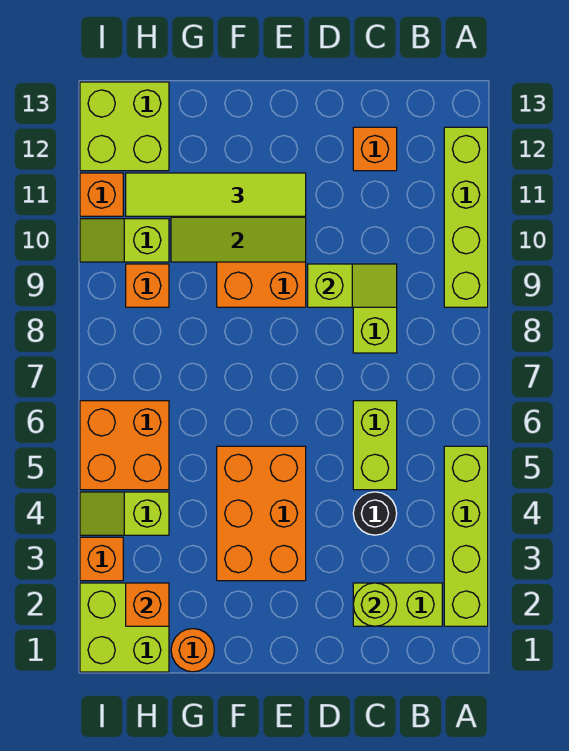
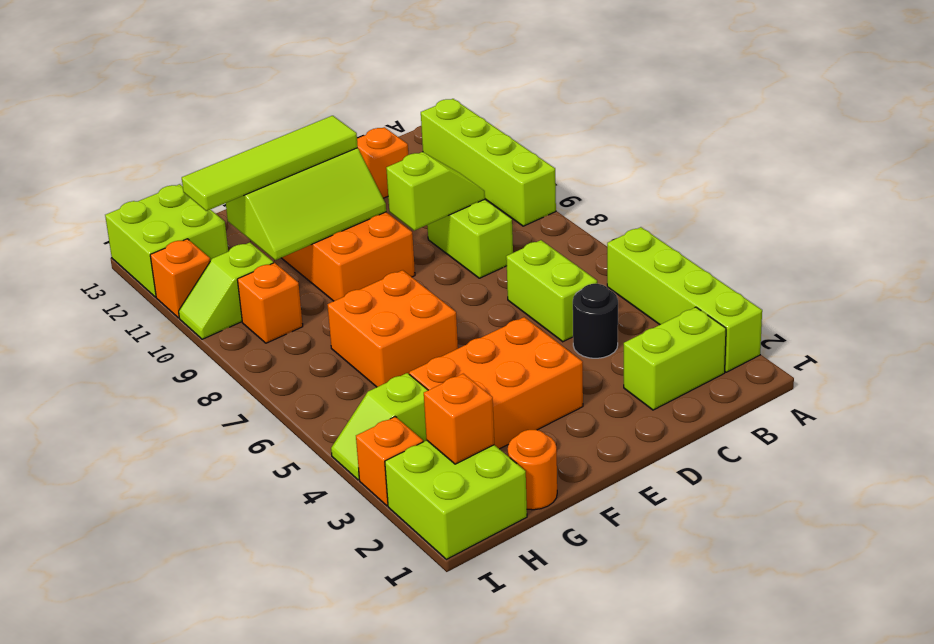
lime 1x1 round brick [353,583,397,626] -> none
orange 2x3 brick [217,446,306,581] -> orange 2x3 brick turned to [409,317,583,449]
orange 2x2 brick [80,401,169,490] -> orange 2x2 brick moved to [328,270,458,387]

